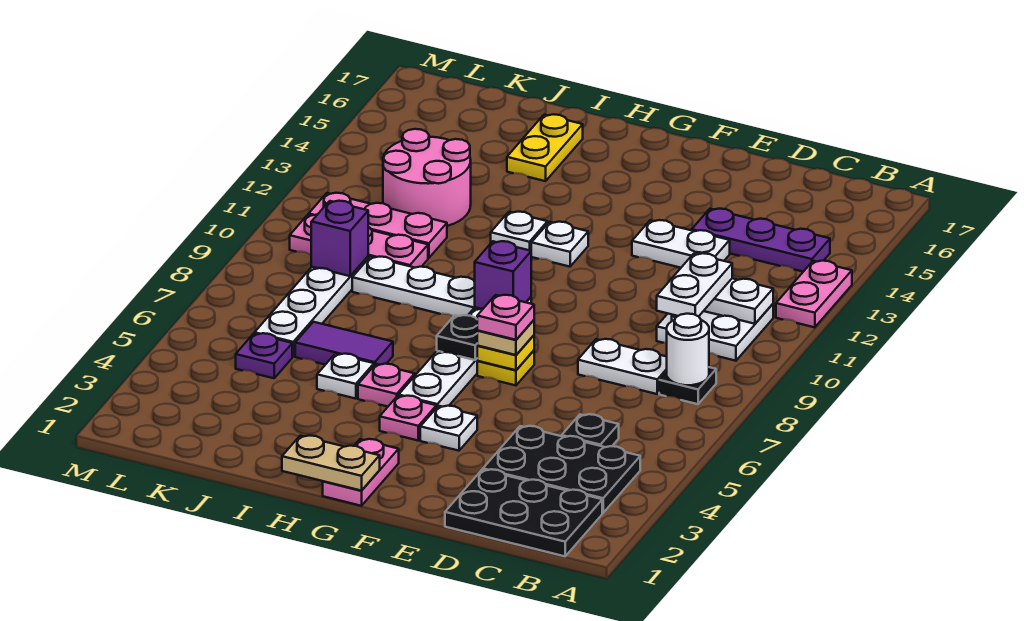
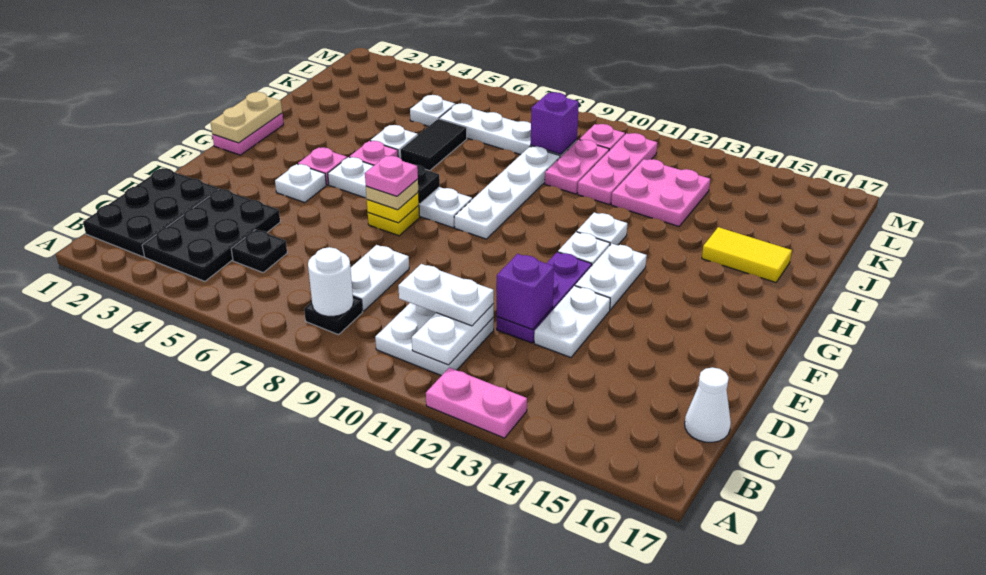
purple 1x3 plate [692,209,830,272] -> purple 1x3 plate moved to [497,252,592,343]
none -> white 1x1 cone [685,368,731,442]
none -> white 1x2 plate [575,244,647,310]
pink 1x2 plate [323,439,399,506] -> pink 1x2 plate turned to [212,113,284,155]
purple 1x1 brick [475,241,531,309] -> purple 1x1 brick moved to [496,254,554,330]
purple 1x2 tile [295,322,393,365] -> black 1x2 tile [400,119,467,171]
yellow 1x2 plate [507,114,583,181] -> yellow 1x2 tile [702,227,792,283]
pink 2x2 round brick [383,129,471,226] -> pink 2x2 plate [611,159,710,226]
purple 1x1 plate [236,333,292,378] -> white 1x1 plate [410,95,455,126]

